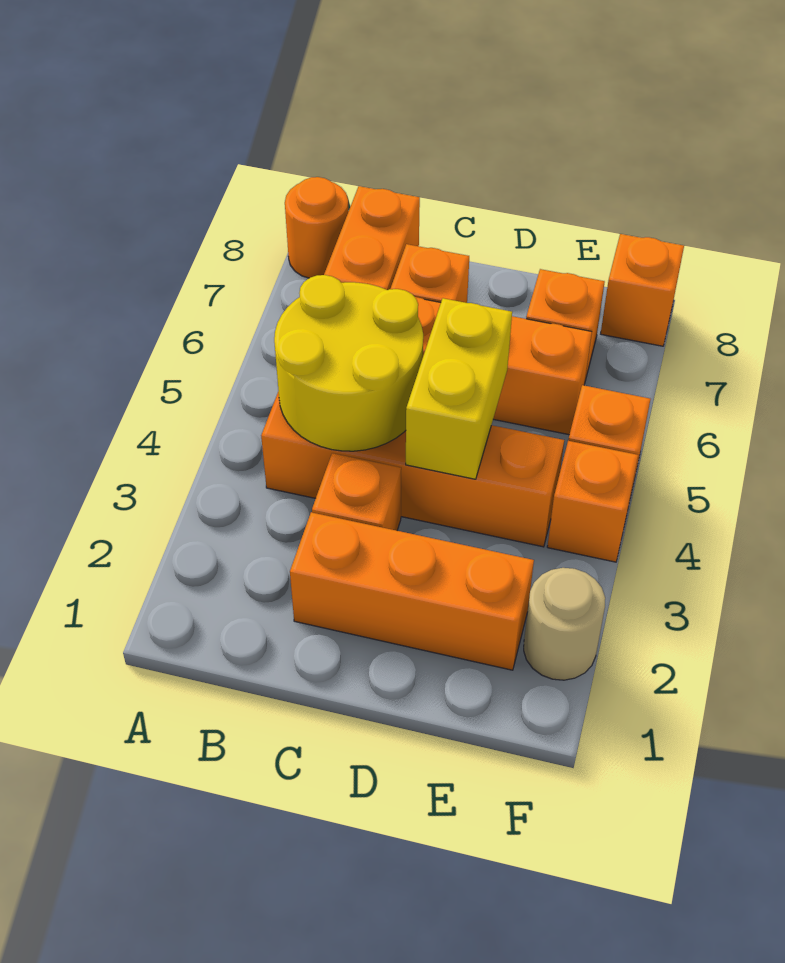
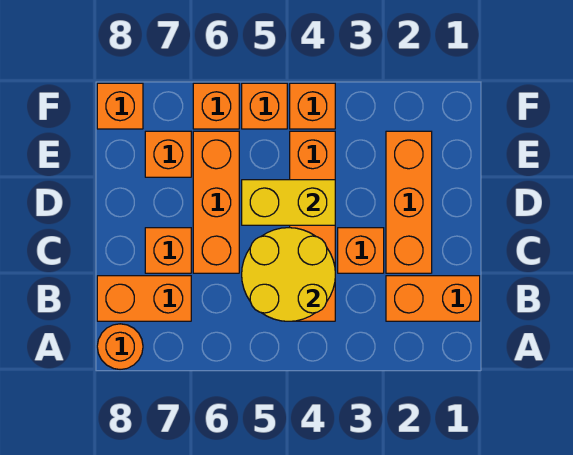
none -> orange 1x2 brick [386,276,480,321]
tan 1x1 round brick [524,568,605,680] -> none
none -> orange 1x1 brick [193,83,239,129]

